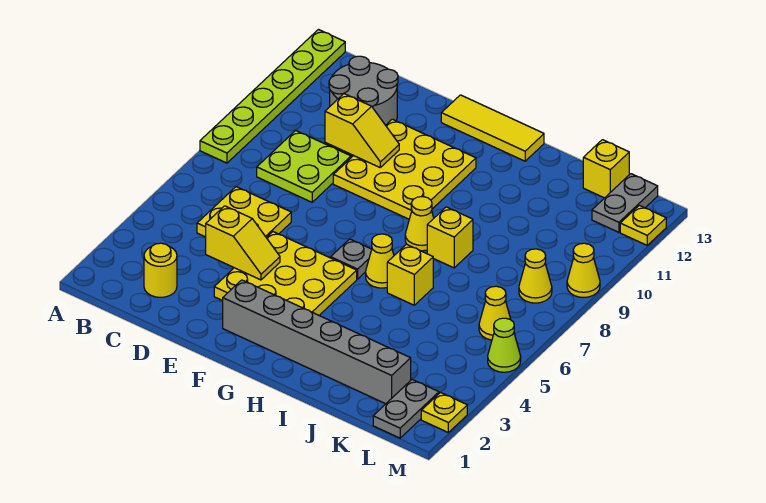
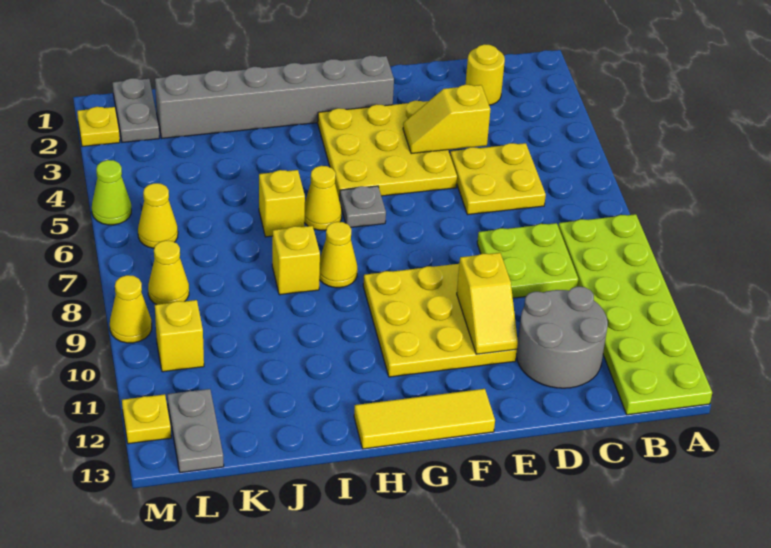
lime 1x6 plate [200,30,345,163] -> lime 2x6 plate [558,214,712,415]
yellow 1x2 slope [325,94,399,167] -> yellow 1x2 slope turned to [457,253,518,354]
yellow 1x1 brick [583,140,629,198] -> yellow 1x1 brick moved to [155,300,204,372]

